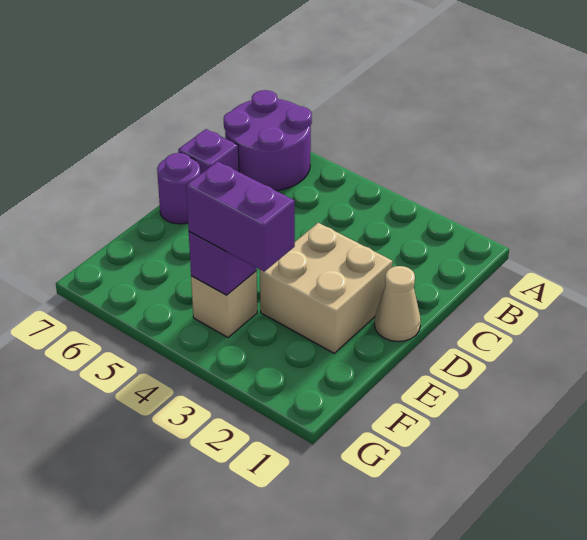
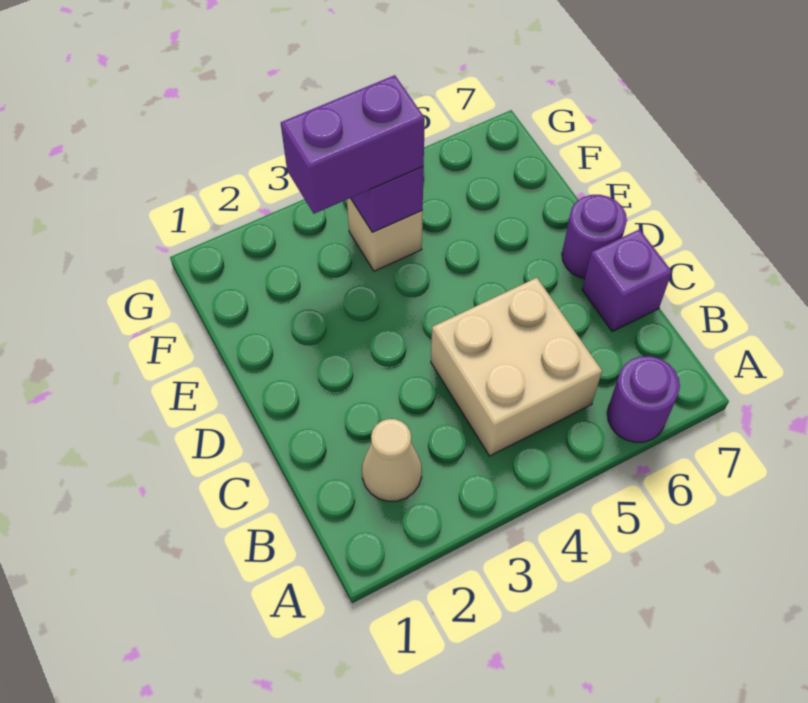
purple 2x2 round brick [224,90,312,191] -> purple 1x1 round brick [607,356,680,442]
tan 1x1 cone [375,266,421,341] -> tan 1x1 cone moved to [362,419,422,501]
tan 2x2 brick [260,223,393,353] -> tan 2x2 brick moved to [431,278,602,456]

